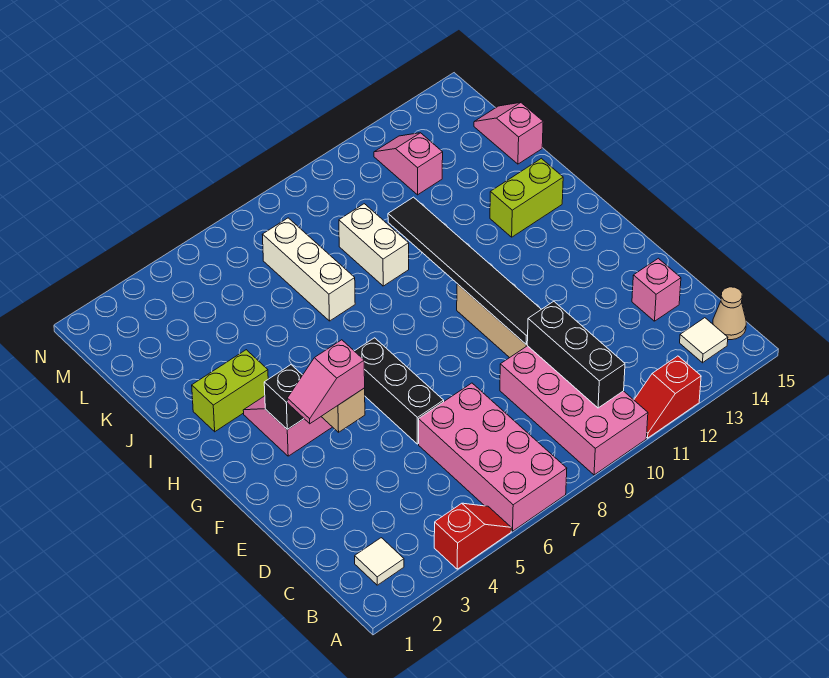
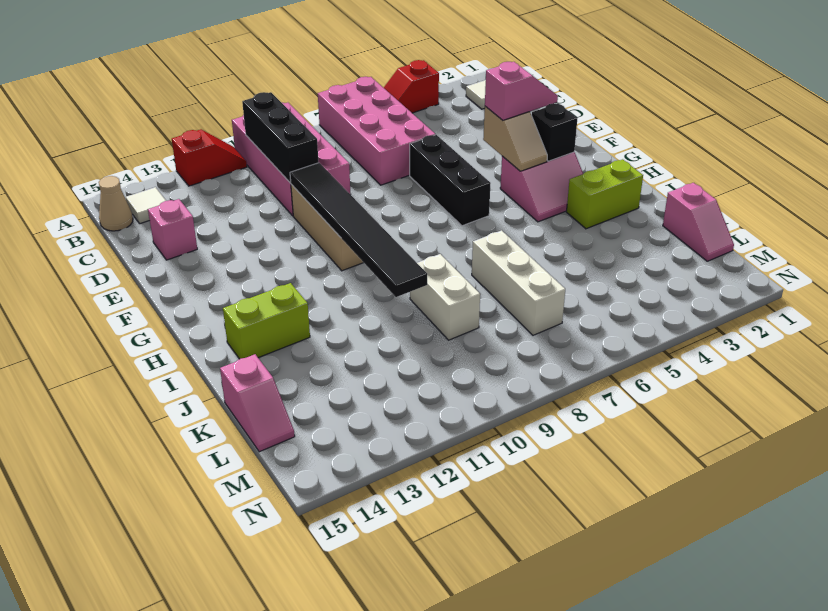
pink 1x2 slope [374,133,443,195] -> pink 1x2 slope moved to [663,183,734,261]

